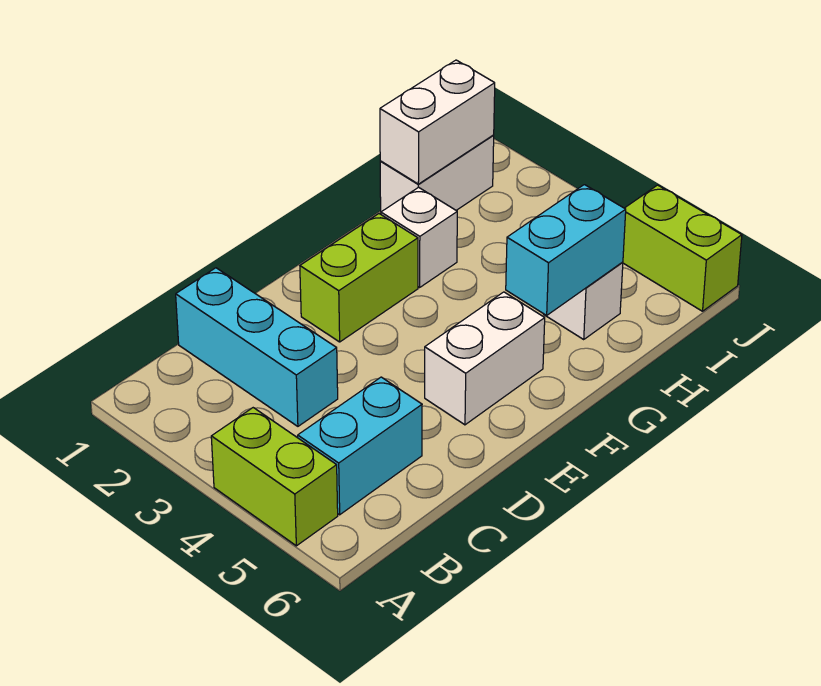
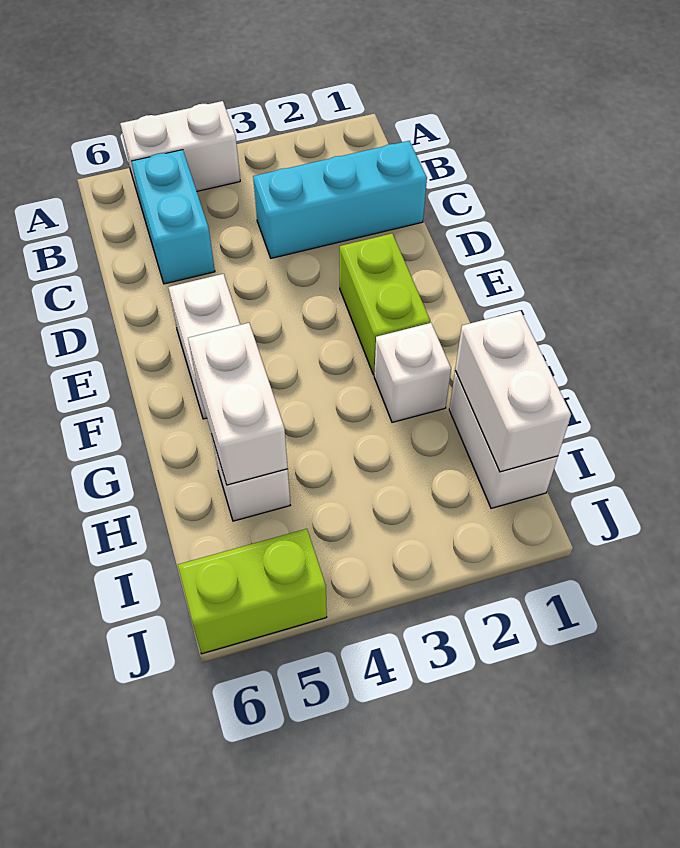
lime 1x2 brick [211,408,338,546] -> white 1x2 brick [120,101,240,201]
cyan 1x2 brick [506,185,626,315] -> white 1x2 brick [188,323,288,485]

